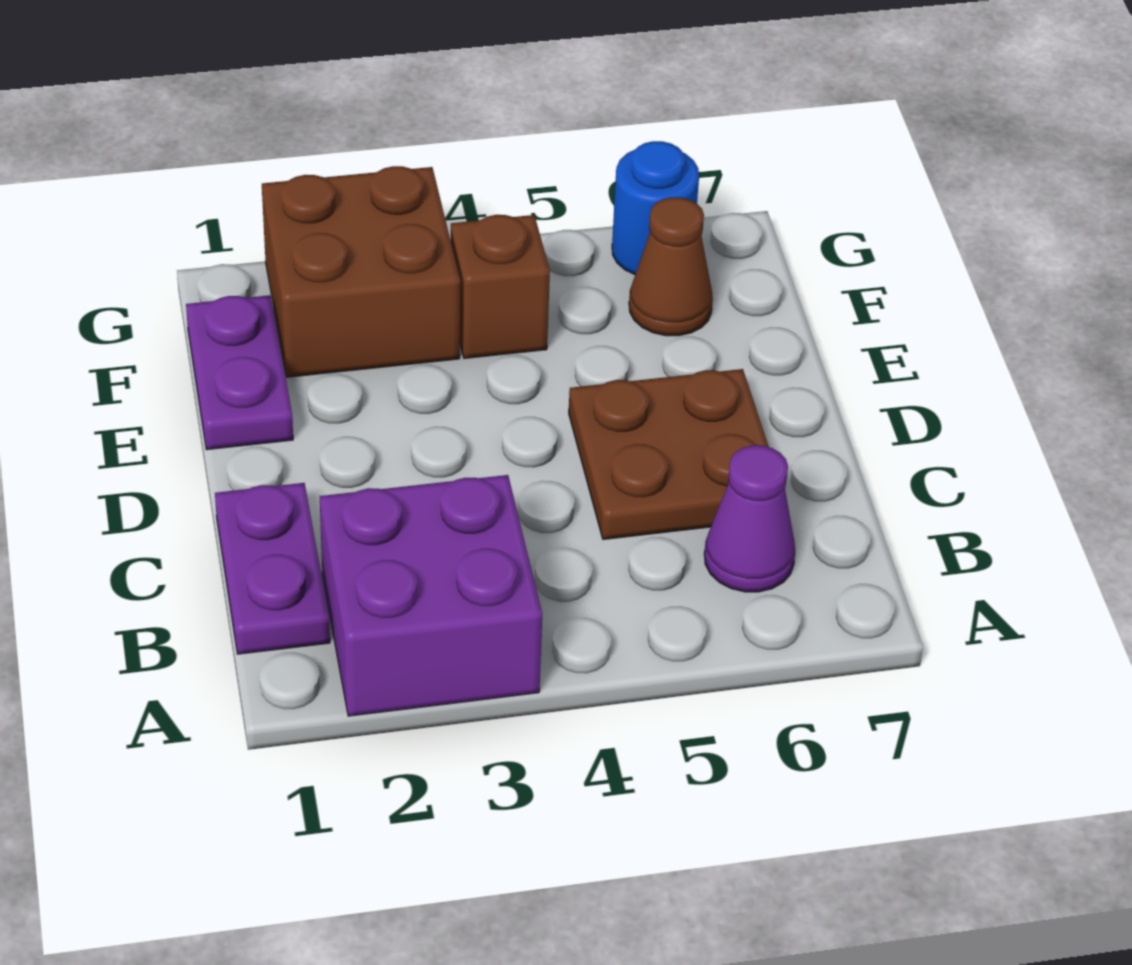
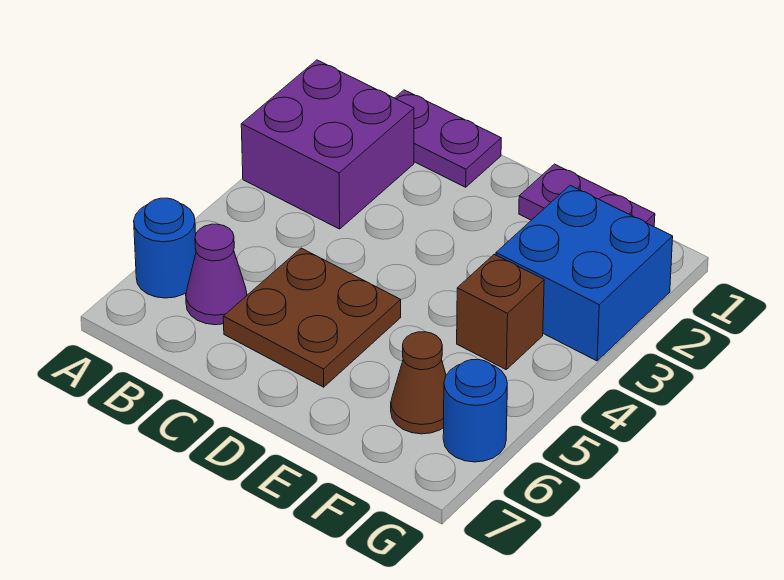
none -> blue 1x1 round brick [134,198,196,298]
brown 2x2 brick [262,166,460,377] -> blue 2x2 brick [496,185,673,361]

